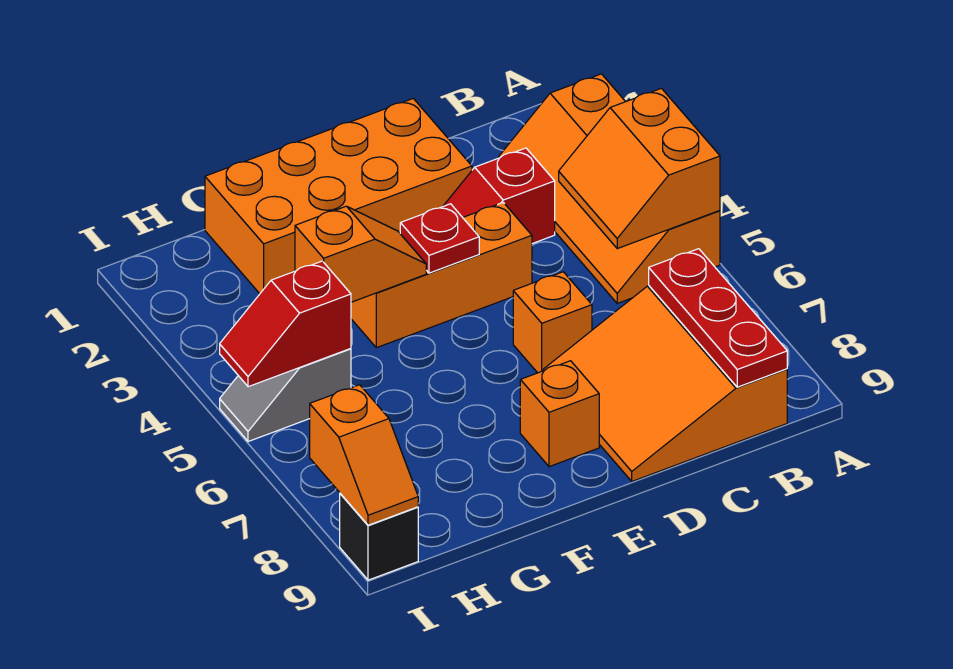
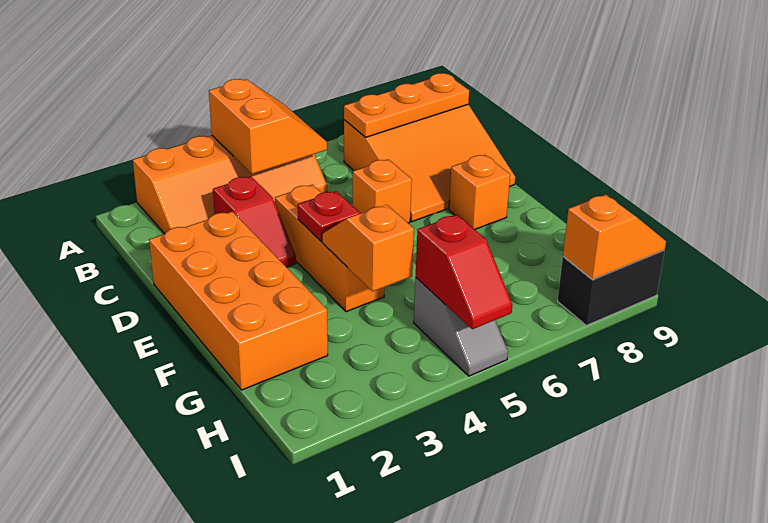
orange 2x2 slope [559,88,720,249] -> orange 2x2 slope turned to [209,79,327,174]
red 1x3 plate [649,249,787,387] -> orange 1x3 plate [344,73,469,137]
black 1x1 brick [340,494,418,580] -> black 1x2 brick [558,250,665,325]

